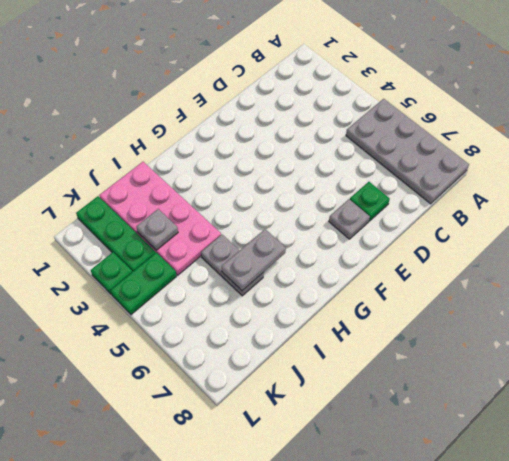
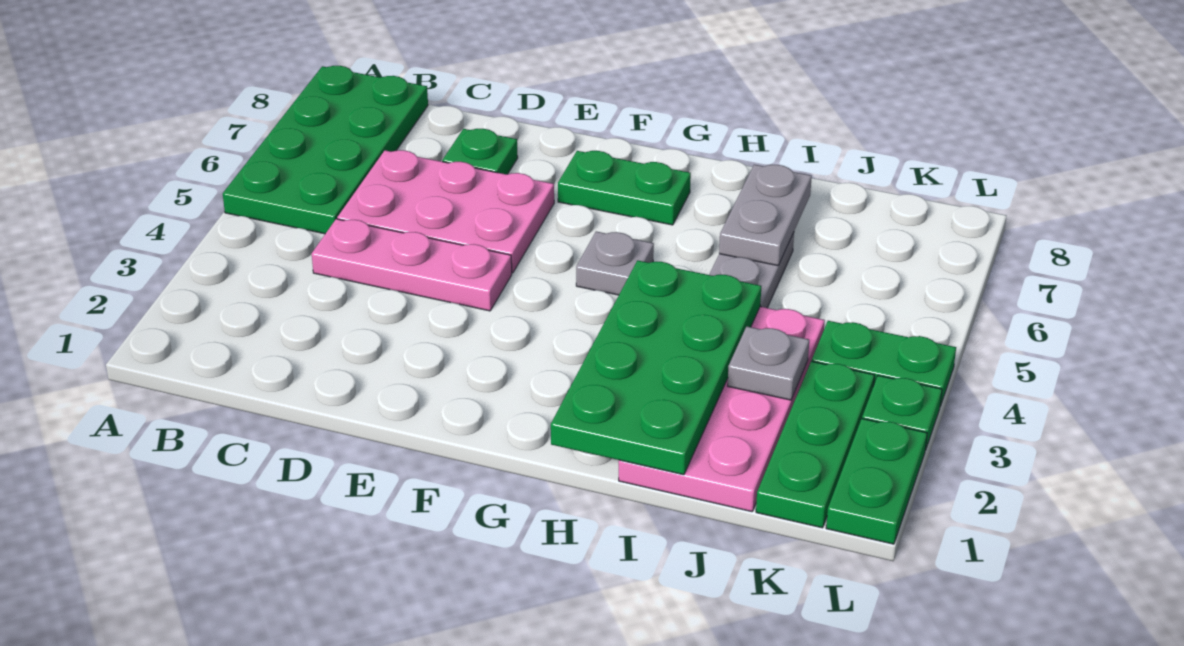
grey 2x4 plate [346,99,469,204] -> green 2x4 plate [223,66,428,234]
none -> pink 1x3 plate [312,219,512,311]
none -> pink 2x3 plate [337,150,554,273]
grey 1x1 plate [329,199,370,239] -> grey 1x1 plate moved to [576,232,654,295]
none -> green 1x2 plate [558,151,691,225]
none -> green 2x4 plate [551,260,761,475]
grey 1x2 plate [221,229,286,291] -> grey 1x2 plate turned to [719,165,812,266]
none -> green 1x2 plate [826,419,927,544]

